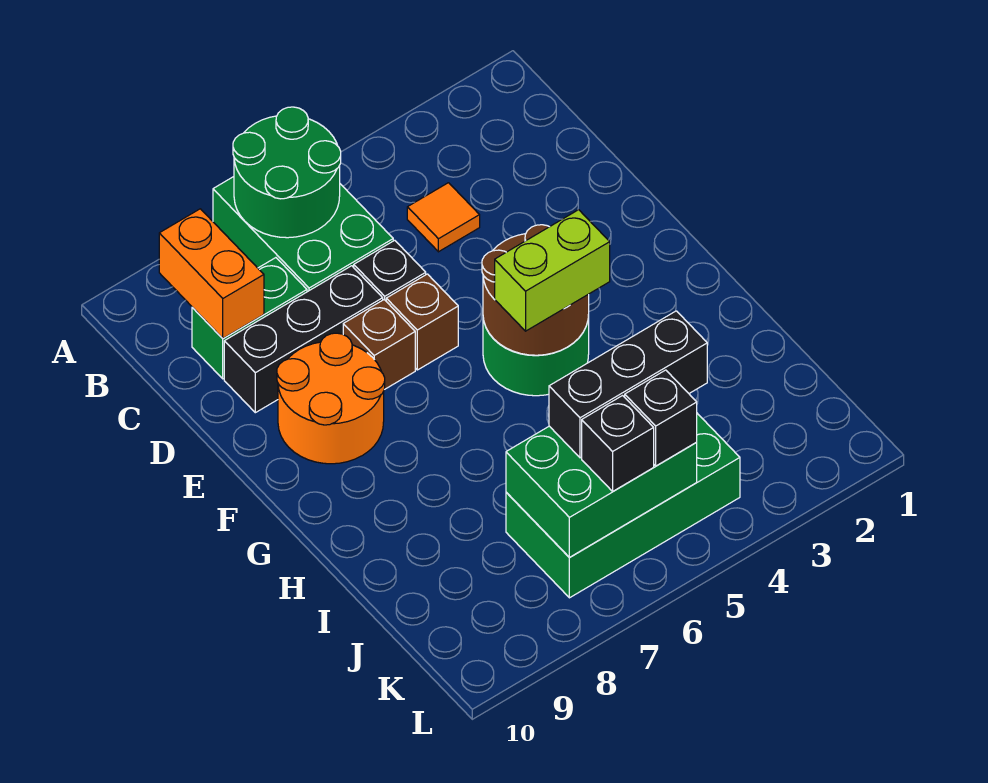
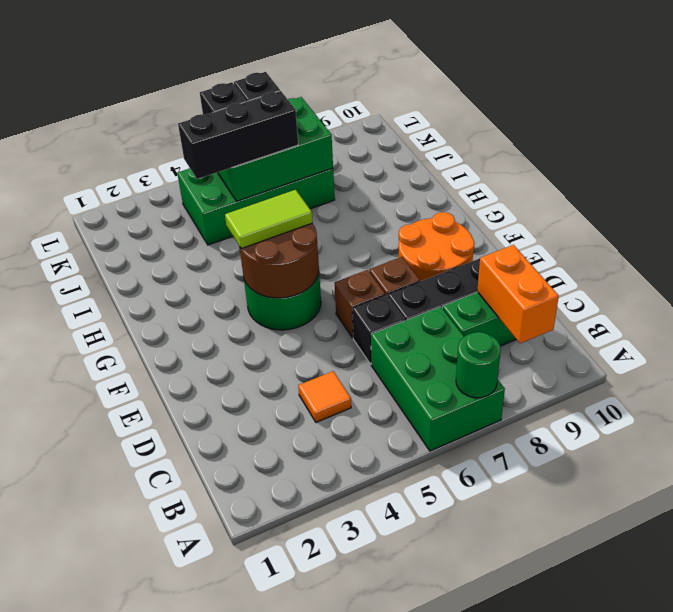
green 2x2 round brick [233,107,341,238] -> green 1x1 round brick [456,332,501,398]
lime 1x2 brick [495,210,610,331] -> lime 1x2 tile [225,190,313,249]

